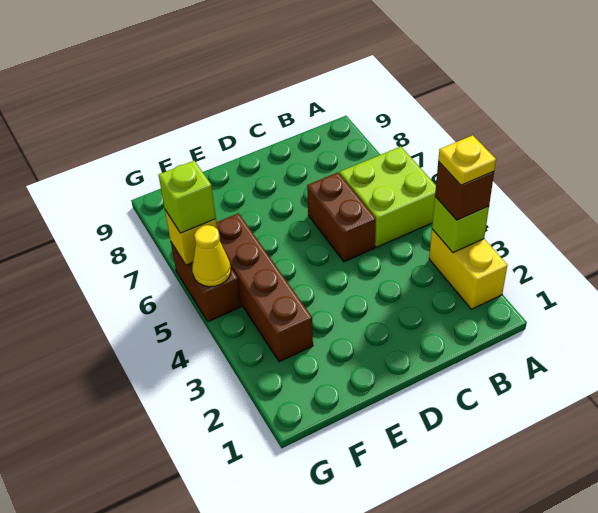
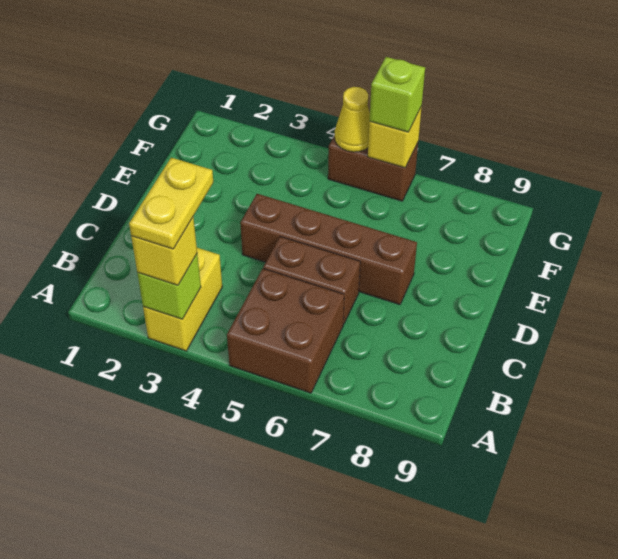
yellow 1x2 brick [429,229,507,309] -> yellow 1x2 brick turned to [143,248,222,351]
brown 1x1 brick [435,162,494,220] -> yellow 1x1 brick [131,217,197,285]
yellow 1x1 plate [438,135,496,185] -> yellow 1x2 plate [129,158,213,249]
lime 2x2 brick [340,147,436,247] -> brown 2x2 brick [227,269,344,393]
brown 1x4 brick [216,213,313,362] -> brown 1x4 brick moved to [240,194,417,305]

